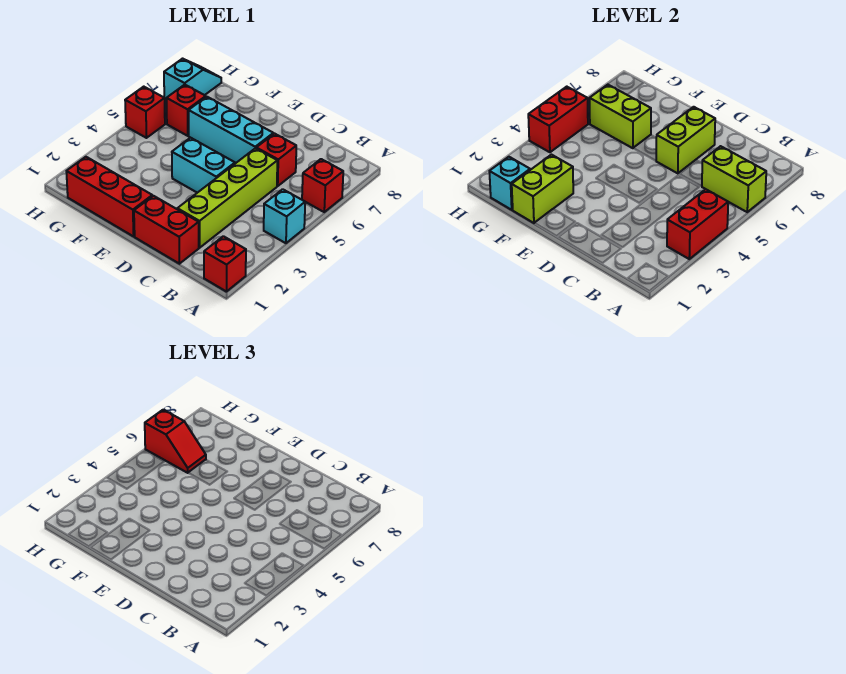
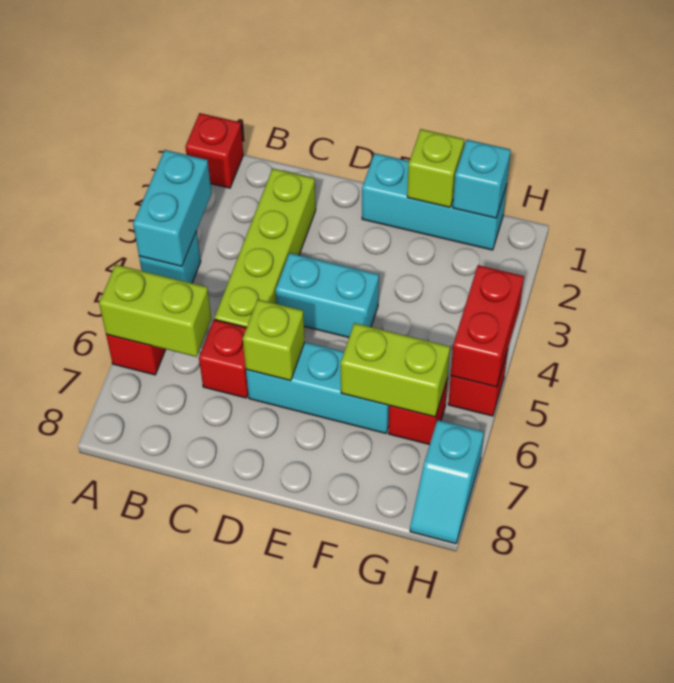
red 1x2 brick [667,189,728,259] -> cyan 1x2 brick [133,150,212,266]
red 1x2 brick [134,196,199,264] -> none
lime 1x2 brick [656,107,715,173] -> lime 1x1 brick [243,299,305,381]
red 1x3 brick [66,157,152,236] -> cyan 1x3 brick [362,153,507,250]
lime 1x2 brick [512,155,573,223] -> lime 1x1 brick [407,129,464,207]
red 1x2 slope [145,410,206,473] -> none

